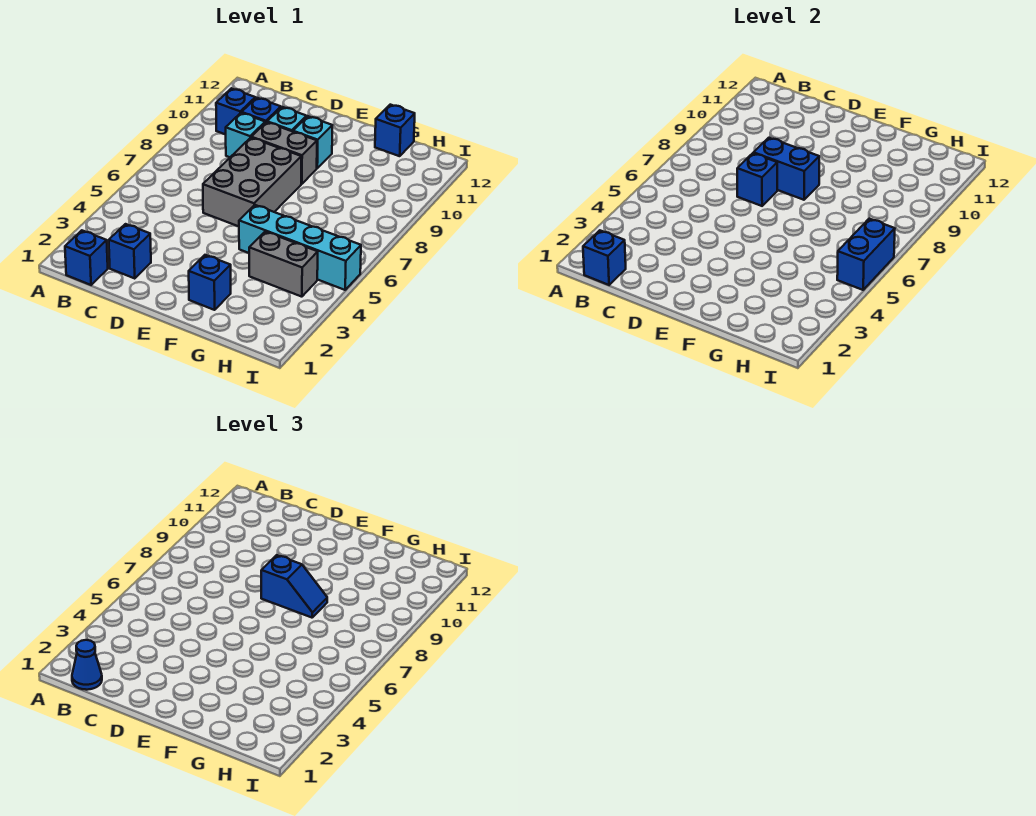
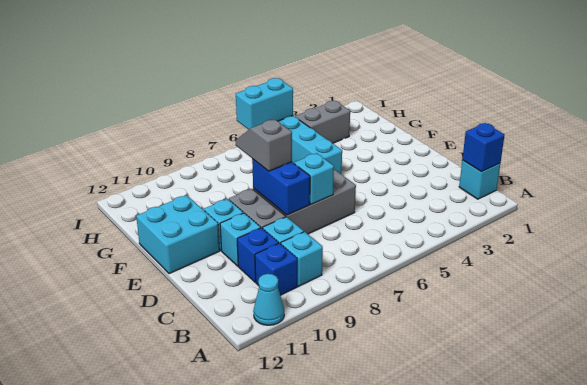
none -> cyan 1x1 cone [253,274,284,325]
blue 1x1 brick [65,230,108,285] -> cyan 1x1 brick [459,160,500,199]
blue 1x1 cone [72,640,102,690] -> none
none -> cyan 1x1 brick [281,232,323,286]
blue 1x1 brick [109,224,151,278] -> none
blue 1x1 brick [737,153,777,206] -> cyan 1x1 brick [294,153,334,204]
blue 1x2 slope [261,555,327,618] -> grey 1x2 slope [236,119,292,171]
none -> cyan 2x2 brick [136,195,220,274]
blue 1x1 brick [189,255,231,310] -> none
grey 1x2 brick [249,232,318,297] -> grey 1x2 brick turned to [295,101,350,143]
blue 1x1 brick [375,105,415,156] -> none
blue 1x2 brick [837,219,895,290] -> cyan 1x2 brick [236,78,293,130]

